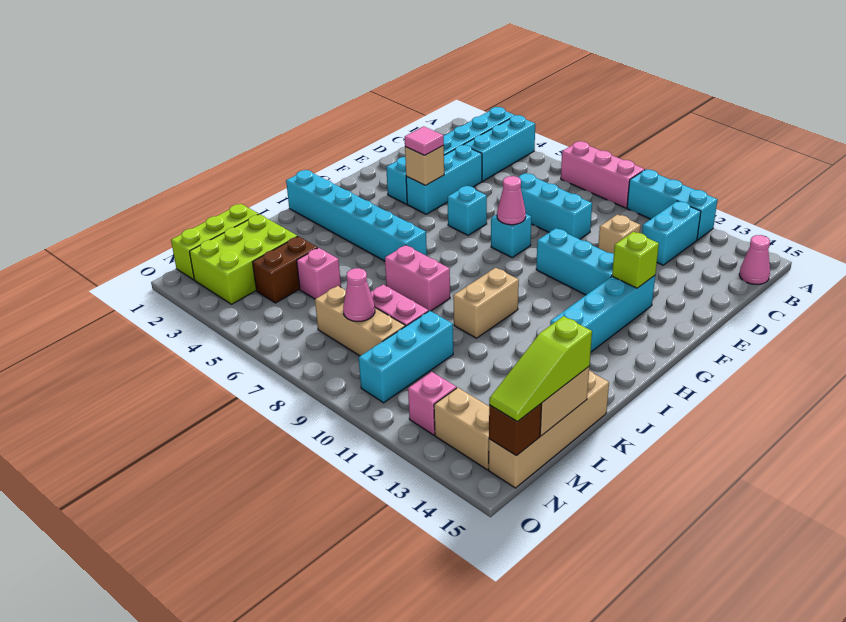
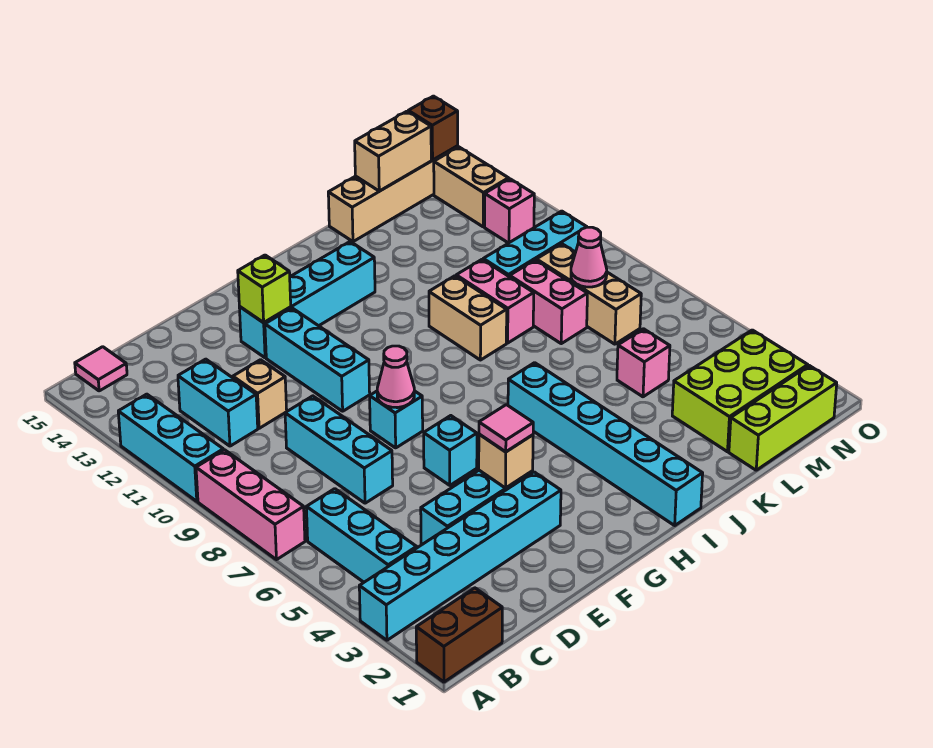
cyan 1x3 brick [464,115,535,181] -> cyan 1x3 brick turned to [306,489,417,582]
cyan 1x2 brick [642,201,701,265] -> cyan 1x2 brick turned to [178,359,258,446]
pink 1x1 cone [739,235,770,284] -> pink 1x1 tile [75,347,127,391]
tan 1x2 brick [453,268,519,338] -> tan 1x2 brick turned to [429,276,507,360]
pink 1x2 brick [385,245,450,311] -> pink 1x2 brick moved to [456,260,534,343]
brown 1x2 brick [253,236,318,303] -> brown 1x2 brick moved to [416,588,502,682]
lime 1x3 slope [489,316,592,422] -> none

